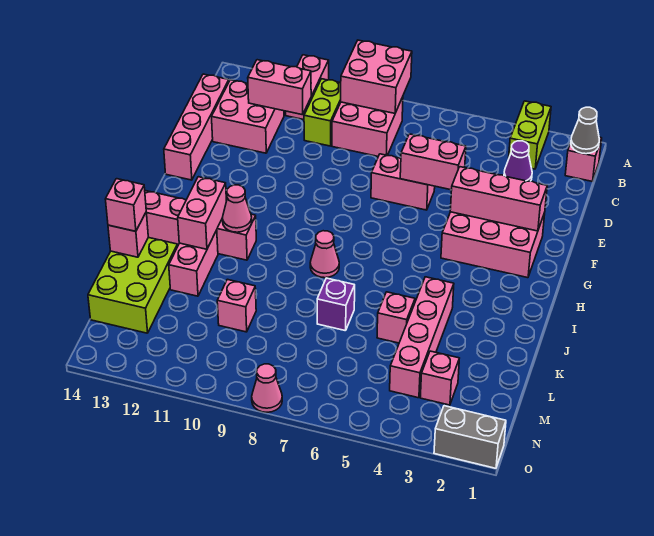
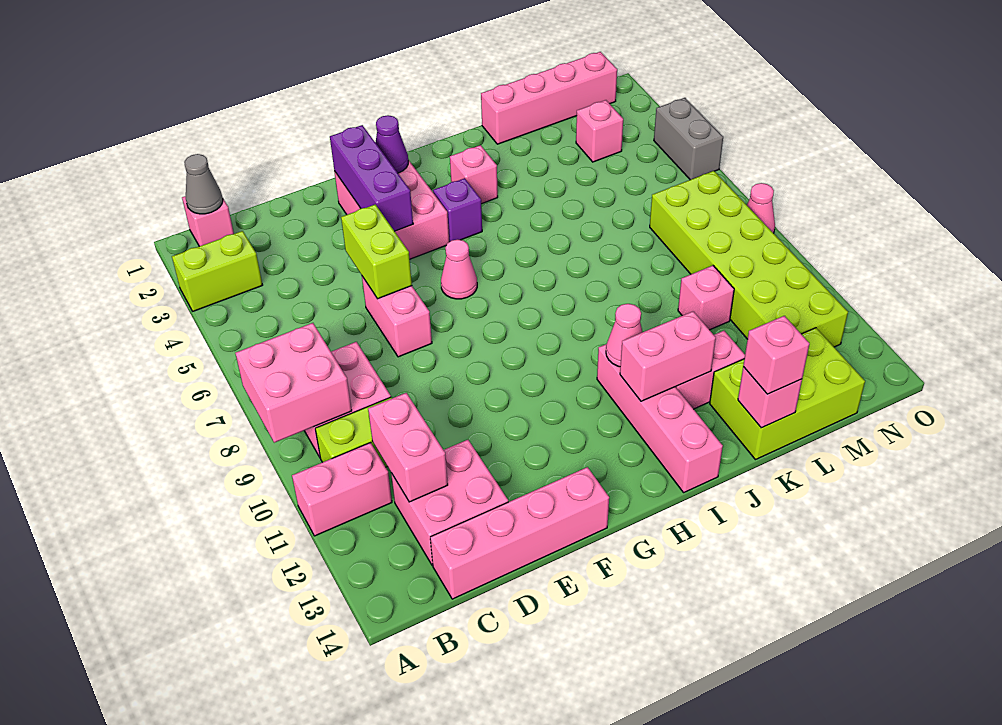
purple 1x1 cone [504,141,532,181] -> purple 1x1 cone moved to [375,115,408,173]
pink 1x2 brick [400,134,466,190] -> lime 1x2 brick [341,205,412,299]
pink 1x3 brick [450,167,547,231] -> purple 1x3 brick [330,125,413,231]
pink 1x1 cone [310,231,339,278] -> pink 1x1 cone moved to [441,239,477,299]
pink 1x4 brick [390,277,454,398] -> pink 1x4 brick moved to [481,52,617,144]
pink 1x1 brick [377,292,415,343] -> pink 1x1 brick moved to [450,145,498,204]
purple 1x1 brick [317,278,355,331] -> purple 1x1 brick moved to [433,178,482,242]
none -> lime 2x6 brick [650,171,848,347]
grey 1x2 brick [434,406,506,468] -> grey 1x2 brick moved to [654,98,723,180]

